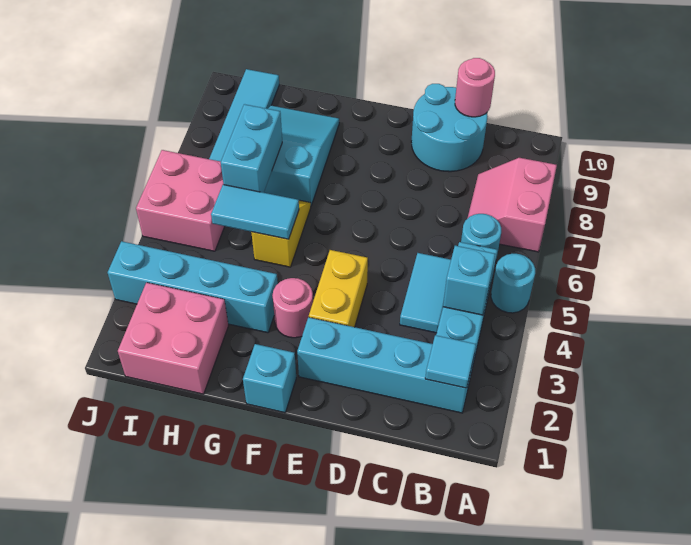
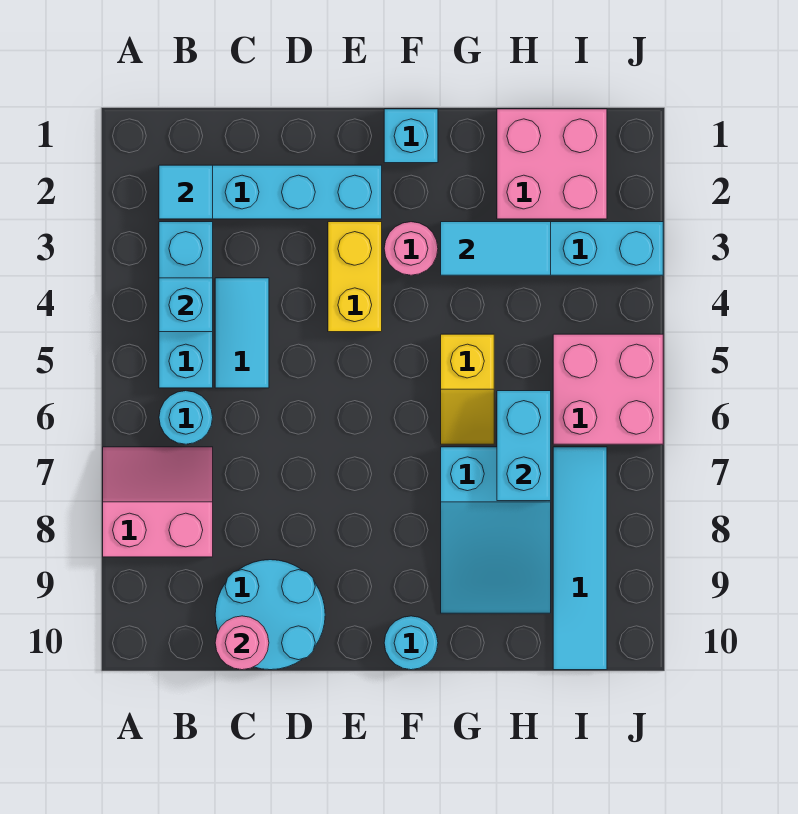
cyan 1x1 round brick [491,254,535,313] -> cyan 1x1 round brick moved to [384,616,438,670]
pink 2x2 slope [467,158,557,252] -> pink 2x2 slope turned to [103,447,213,557]
cyan 1x2 tile [211,185,299,239] -> cyan 1x2 tile moved to [441,222,551,275]

